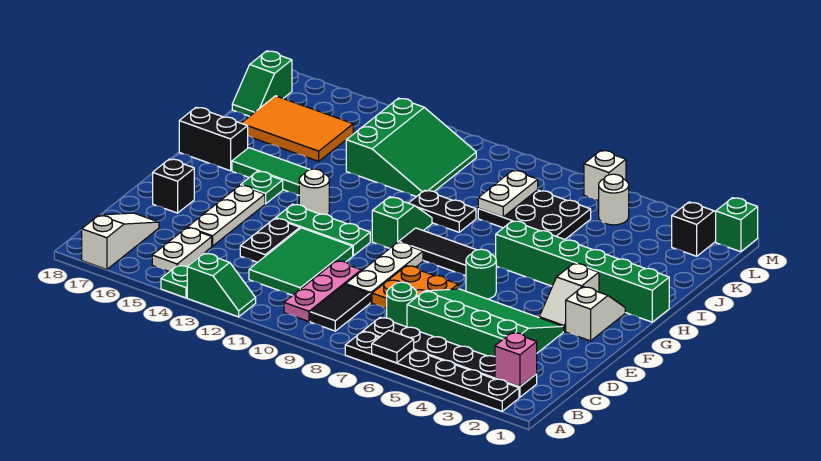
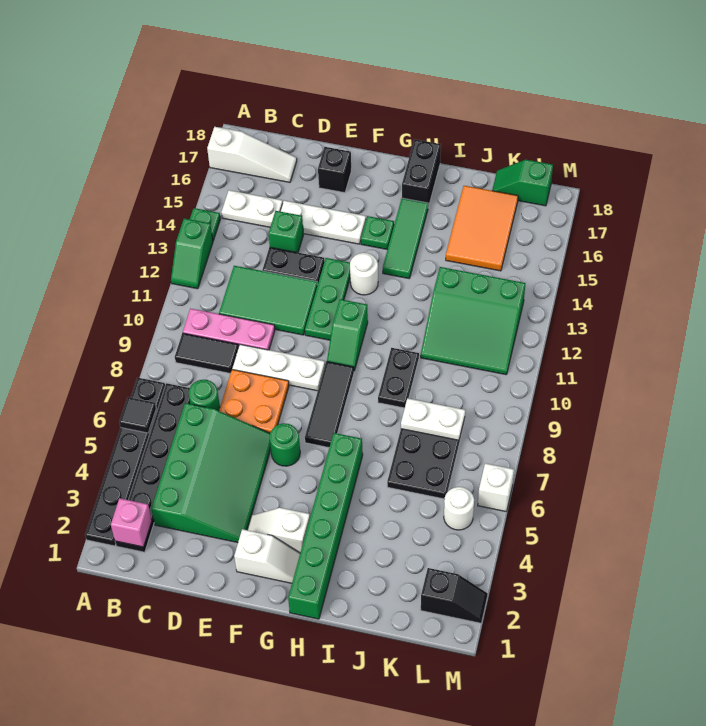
green 1x2 slope [372,197,432,248] -> green 1x2 slope turned to [327,299,368,371]
green 1x1 brick [716,198,758,252] -> green 1x1 brick moved to [269,211,304,253]

